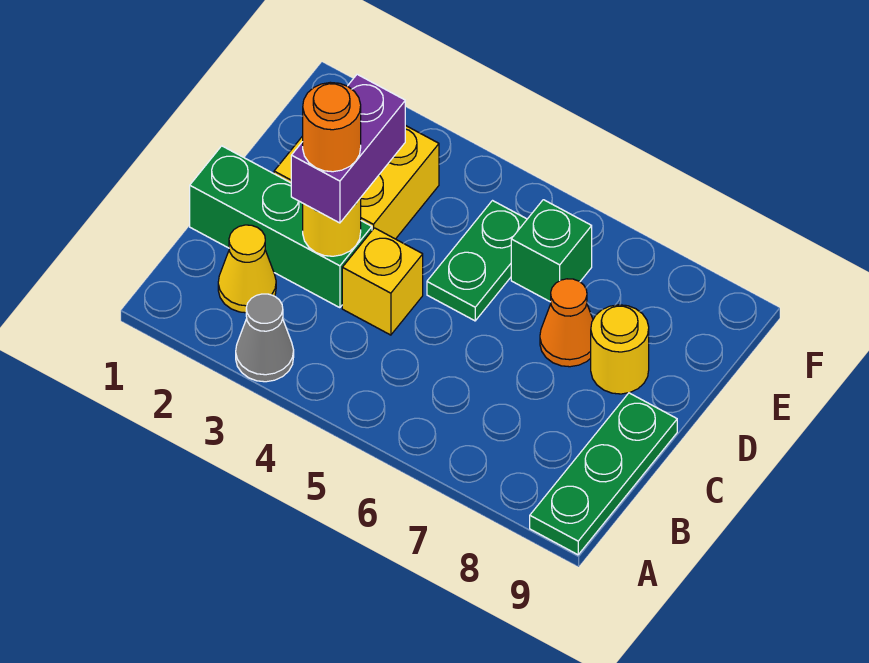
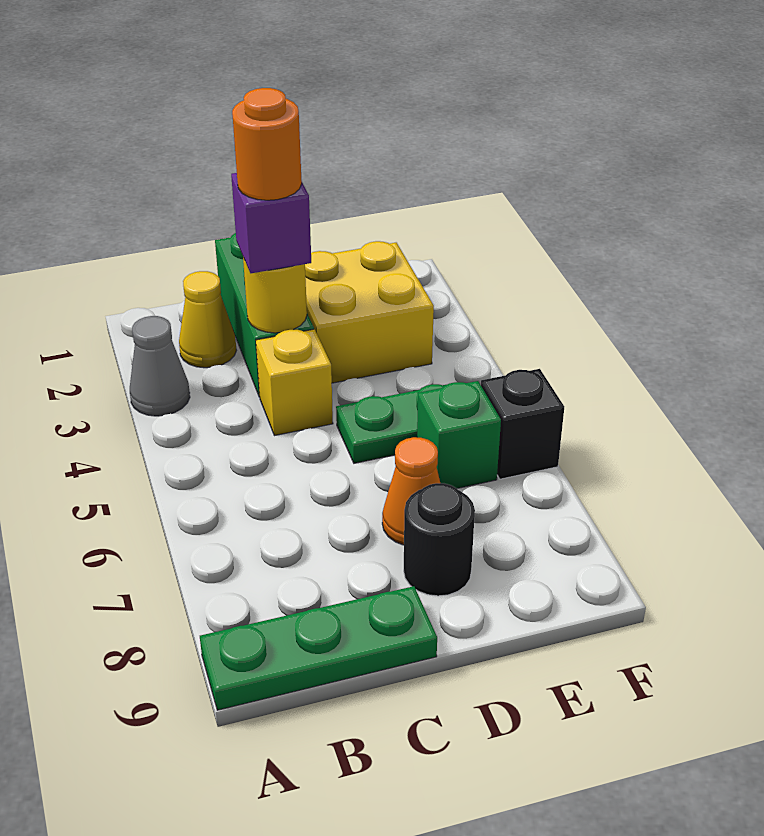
purple 1x2 brick [291,74,405,223] -> purple 1x1 brick [231,173,311,273]
yellow 1x1 round brick [591,305,649,394] -> black 1x1 round brick [404,483,475,596]
none -> black 1x1 brick [481,369,564,479]

